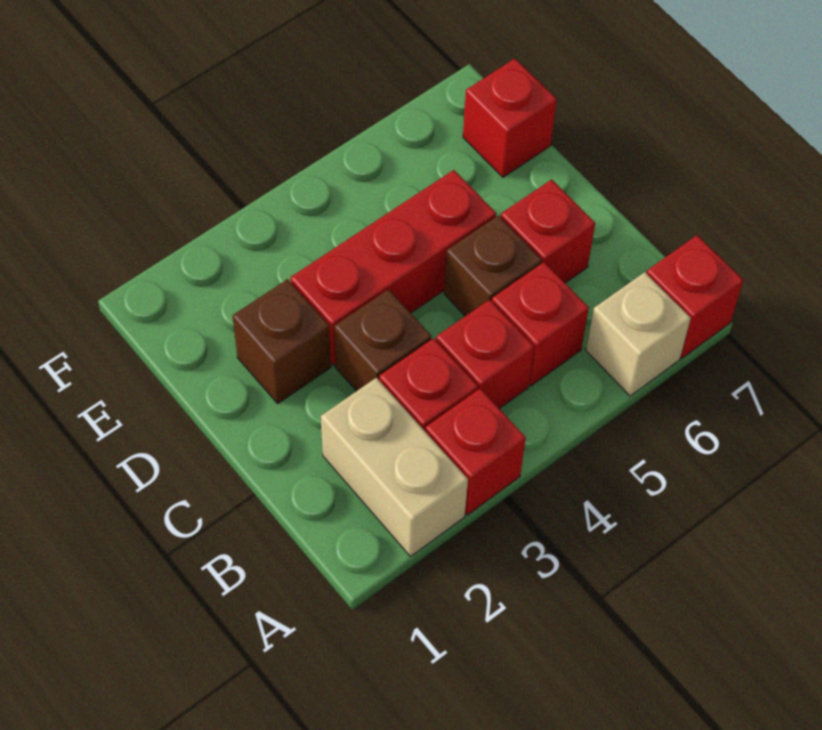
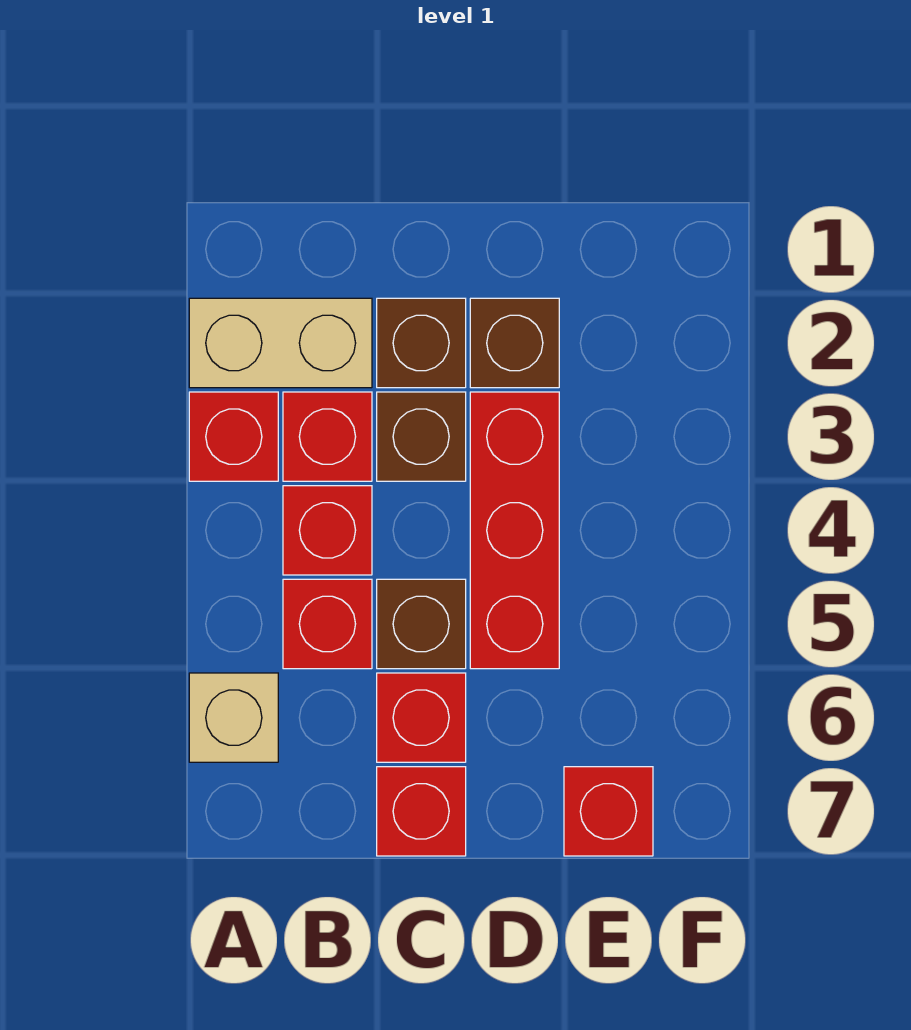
red 1x1 brick [647,235,743,358] -> red 1x1 brick moved to [377,767,466,856]
none -> brown 1x1 brick [377,298,466,388]

